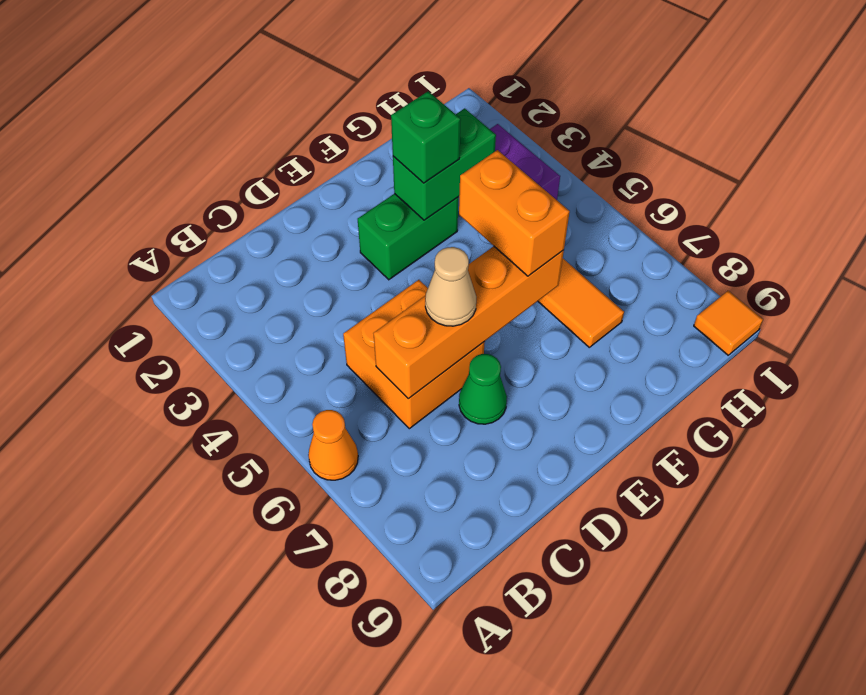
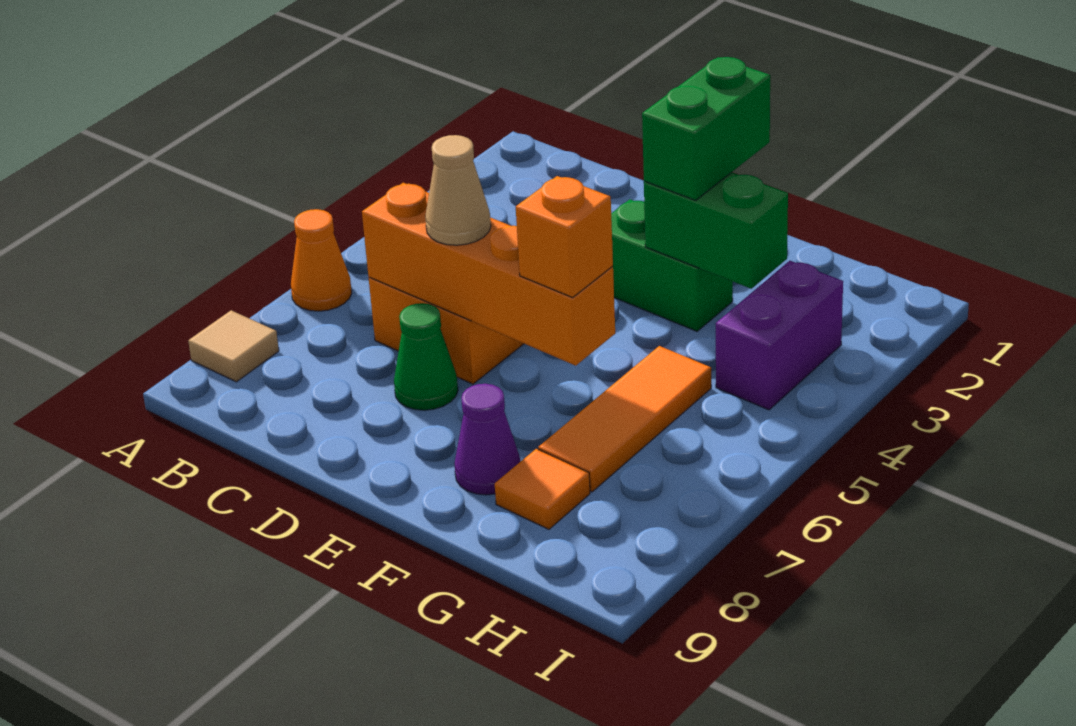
none -> tan 1x1 tile [188,310,279,382]
green 1x1 brick [391,91,461,183] -> green 1x2 brick [642,57,770,200]
orange 1x2 brick [459,150,570,276] -> orange 1x1 brick [516,176,613,298]
none -> purple 1x1 cone [454,384,521,495]
orange 1x1 tile [694,291,763,355] -> orange 1x1 tile moved to [495,449,590,529]

